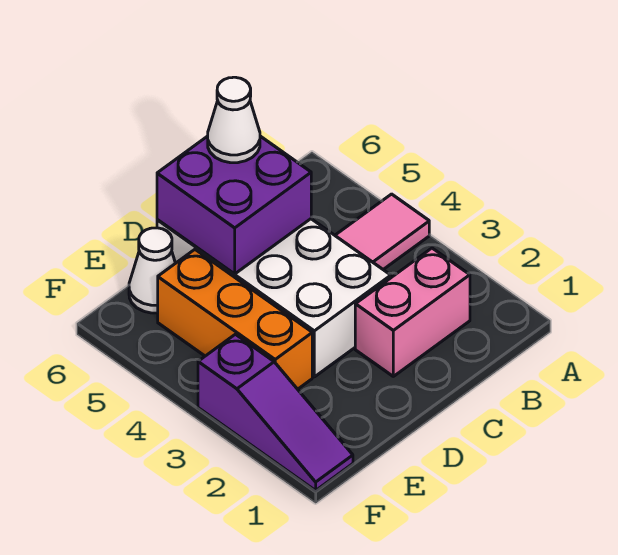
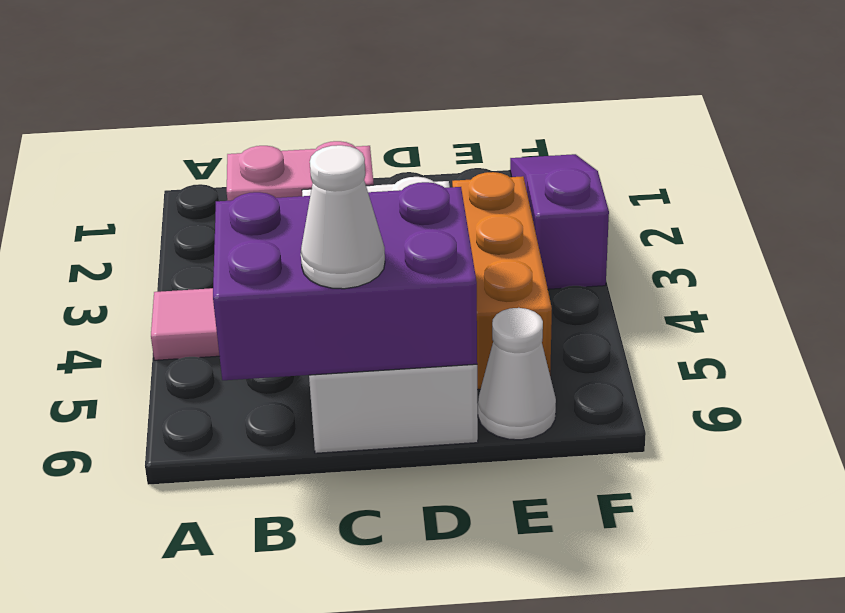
purple 2x2 brick [157,136,311,274] -> purple 2x3 brick [213,182,477,380]

